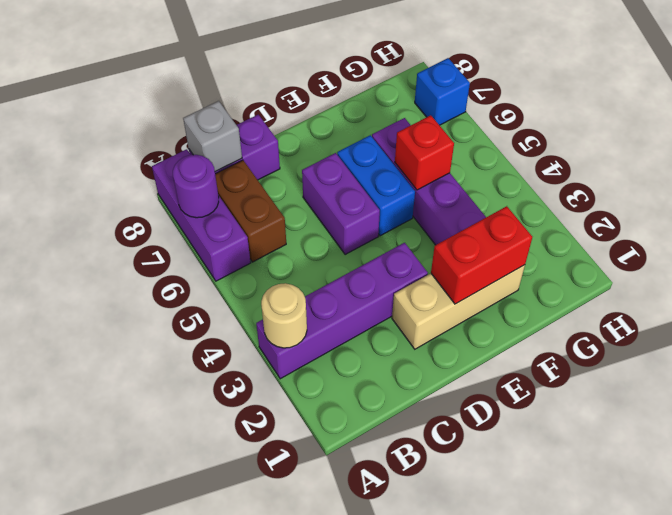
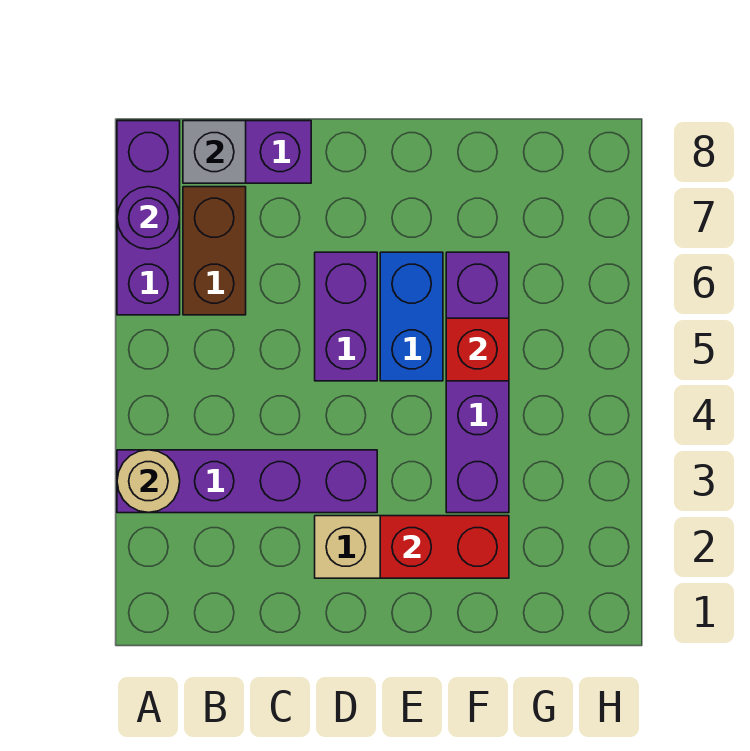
blue 1x1 brick [415,58,470,125] -> none

